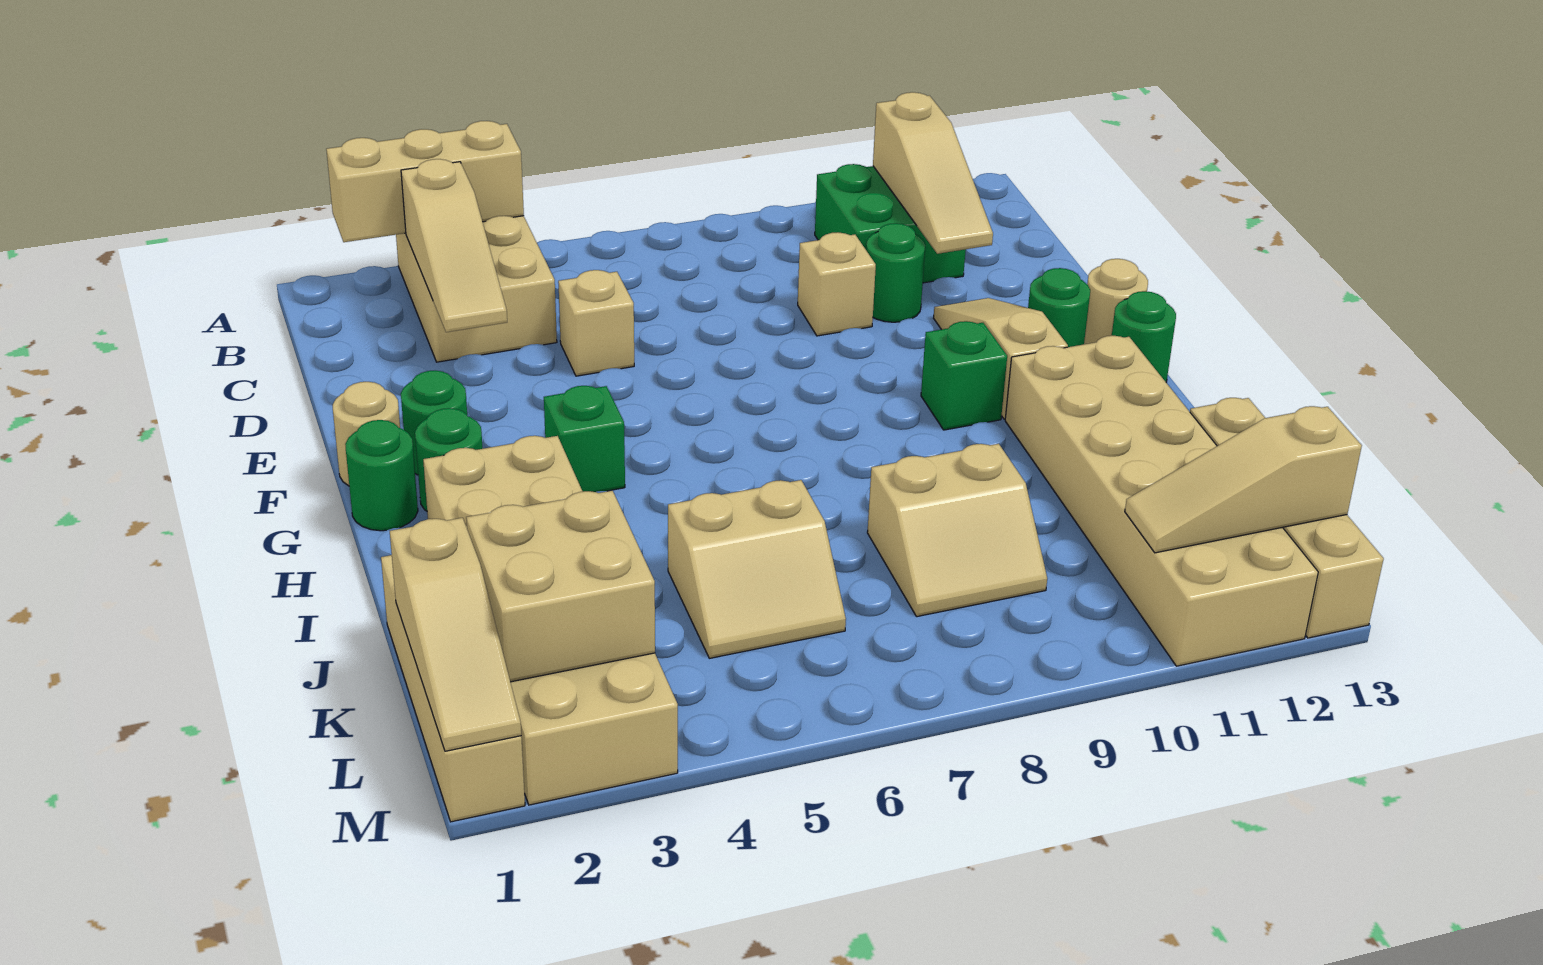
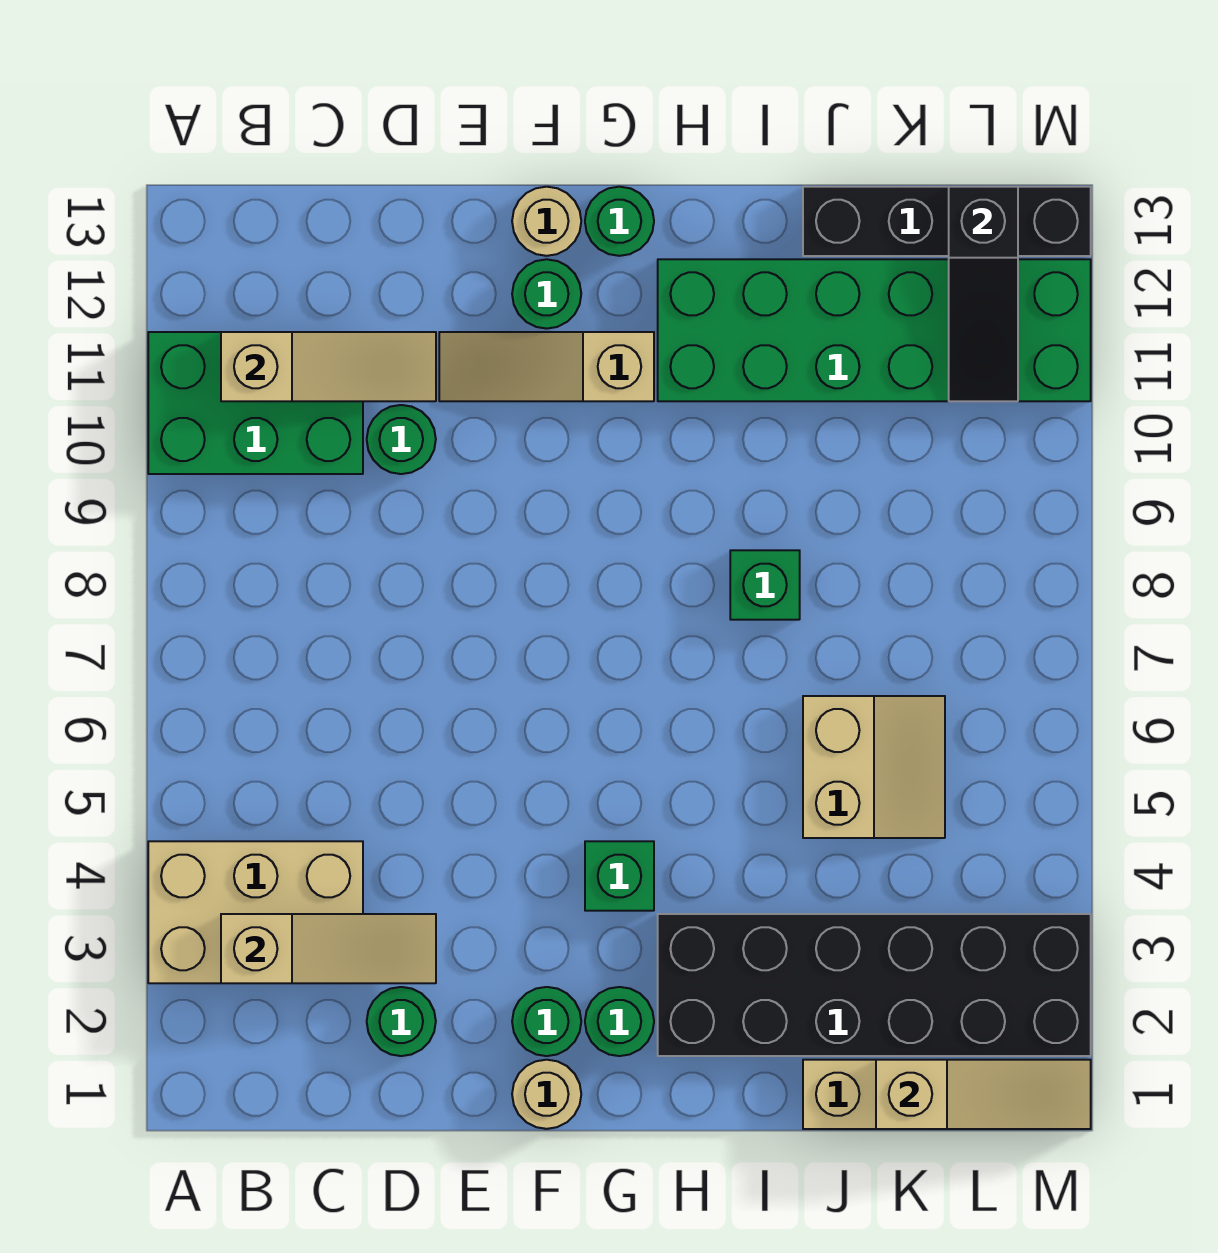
tan 1x3 brick [326,121,524,242] -> none
green 2x2 brick [815,164,966,283] -> green 2x3 brick [148,332,363,474]
tan 1x1 brick [558,270,634,376] -> none
tan 1x1 brick [798,232,876,336] -> none
green 1x1 round brick [345,420,418,531] -> green 1x1 round brick moved to [367,987,436,1056]
green 1x1 brick [921,321,1007,430] -> green 1x1 brick moved to [730,550,800,620]
tan 2x6 brick [423,436,678,805] -> black 2x6 brick [658,914,1091,1056]
tan 2x6 brick [1005,336,1318,666] -> green 2x6 brick [658,259,1091,401]
tan 2x2 slope [867,444,1047,617] -> none
tan 1x4 brick [1190,398,1384,638] -> black 1x4 brick [803,187,1091,256]
tan 2x2 brick [466,491,655,682] -> none
tan 1x3 slope [1125,406,1362,553] -> black 1x3 slope [949,187,1018,401]

